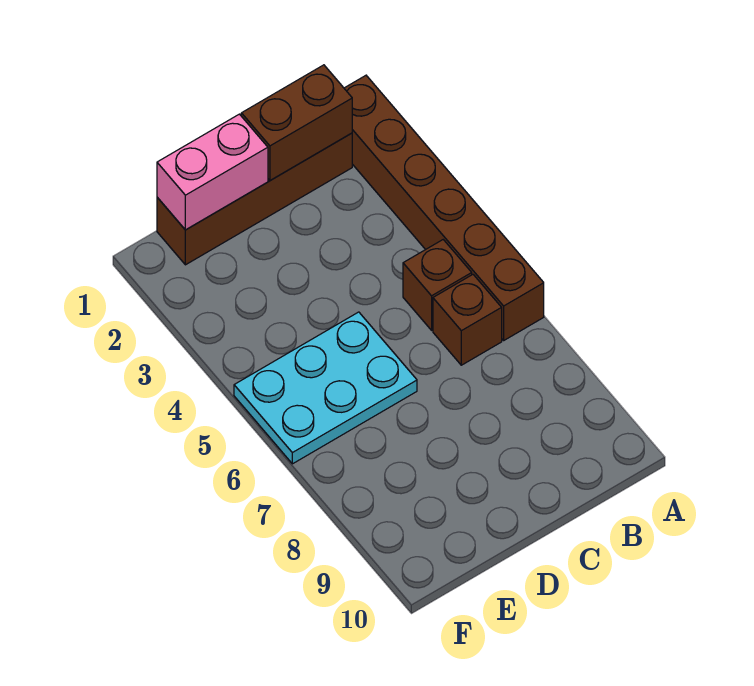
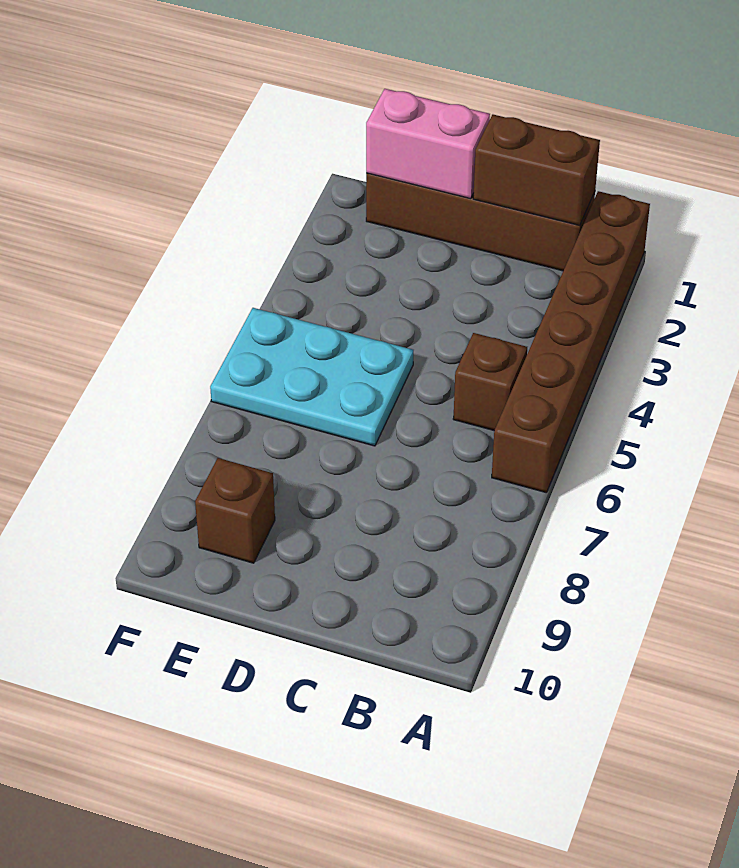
brown 1x1 brick [433,275,502,365] -> brown 1x1 brick moved to [195,458,275,563]

